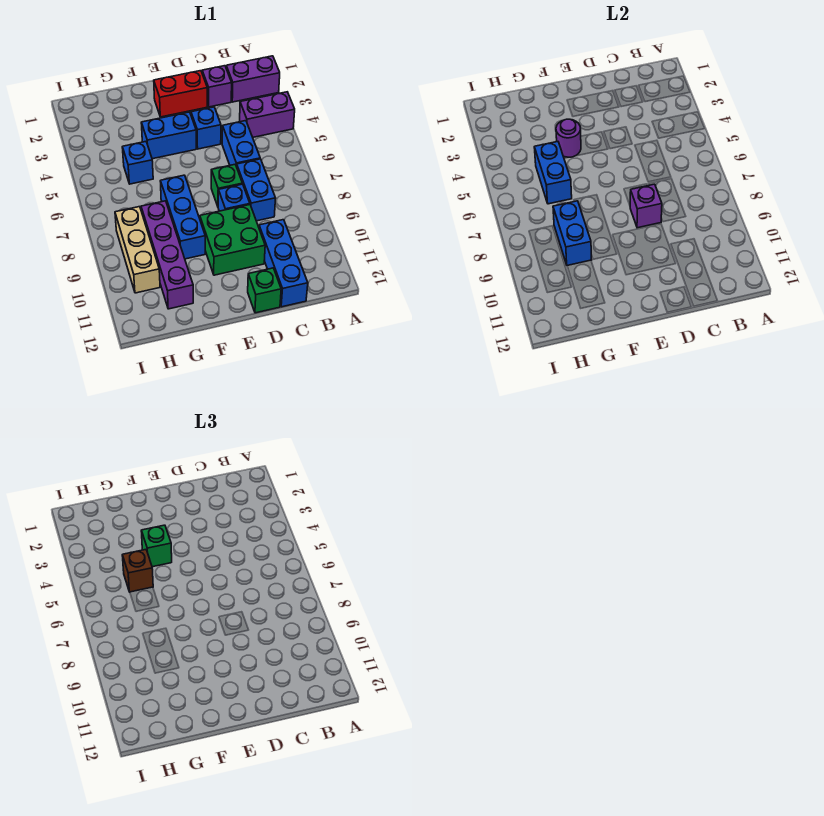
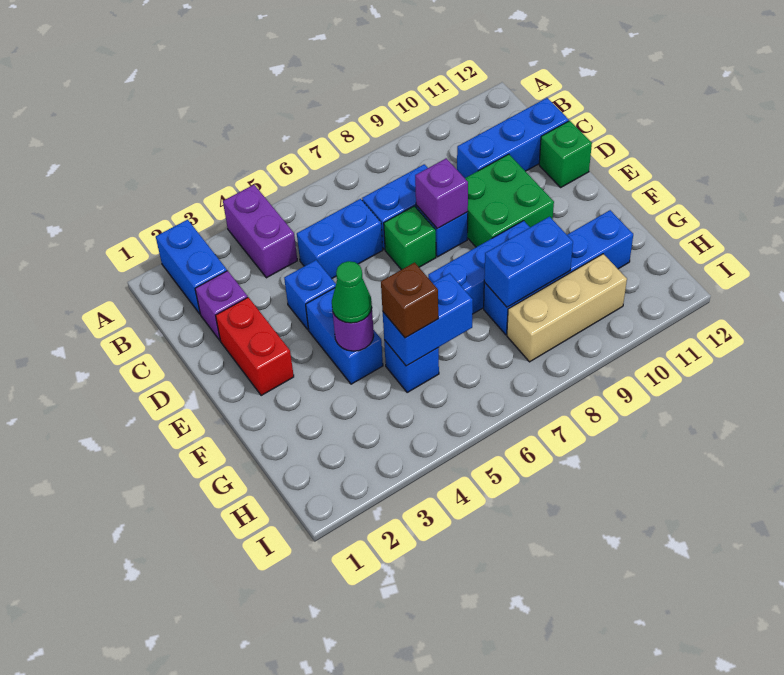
purple 1x2 brick [226,56,280,102] -> blue 1x2 brick [156,220,227,314]
green 1x1 brick [141,525,172,567] -> green 1x1 cone [332,261,372,323]
purple 1x4 brick [141,201,193,309] -> blue 1x4 brick [484,210,633,335]

